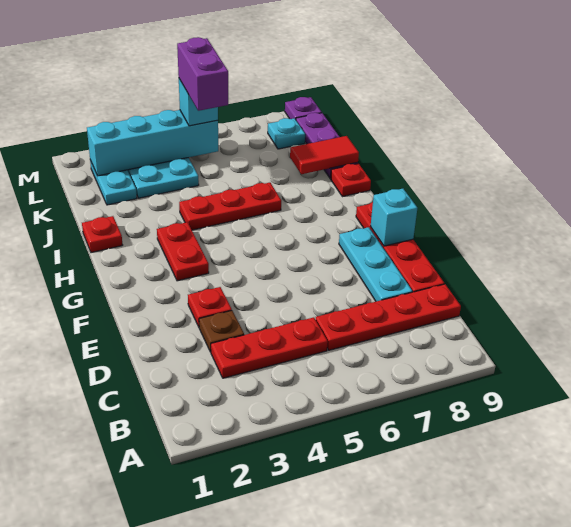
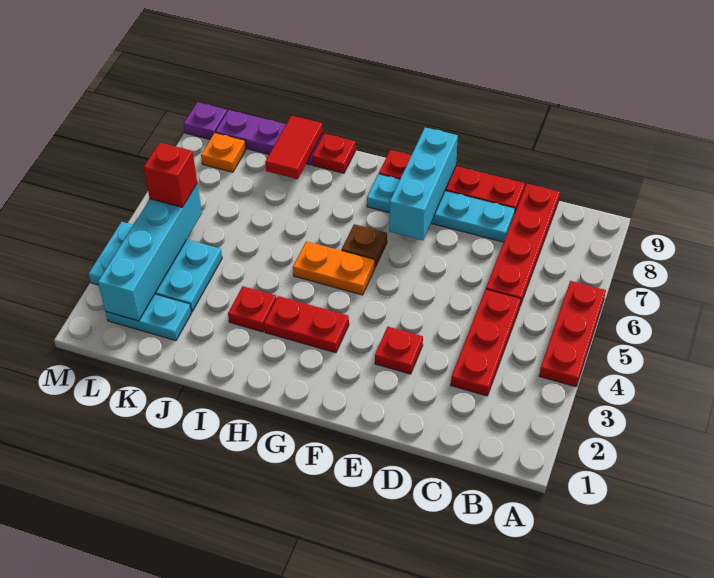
brown 1x1 plate [199,311,244,352] -> brown 1x1 plate moved to [342,224,387,267]
cyan 1x3 plate [339,227,413,301] -> cyan 1x4 plate [367,174,515,242]
cyan 1x1 brick [370,189,417,246] -> cyan 1x3 brick [389,127,458,240]
none -> orange 1x2 plate [293,241,375,295]
red 1x1 plate [82,216,122,253] -> red 1x1 plate moved to [228,286,277,332]
red 1x3 plate [179,183,281,230] -> red 1x3 plate moved to [539,281,606,387]
purple 1x2 brick [177,37,228,111] -> none
cyan 1x1 brick [179,79,218,126] -> red 1x1 brick [144,142,197,207]
cyan 1x1 plate [268,118,305,149] -> orange 1x1 plate [201,133,246,172]

